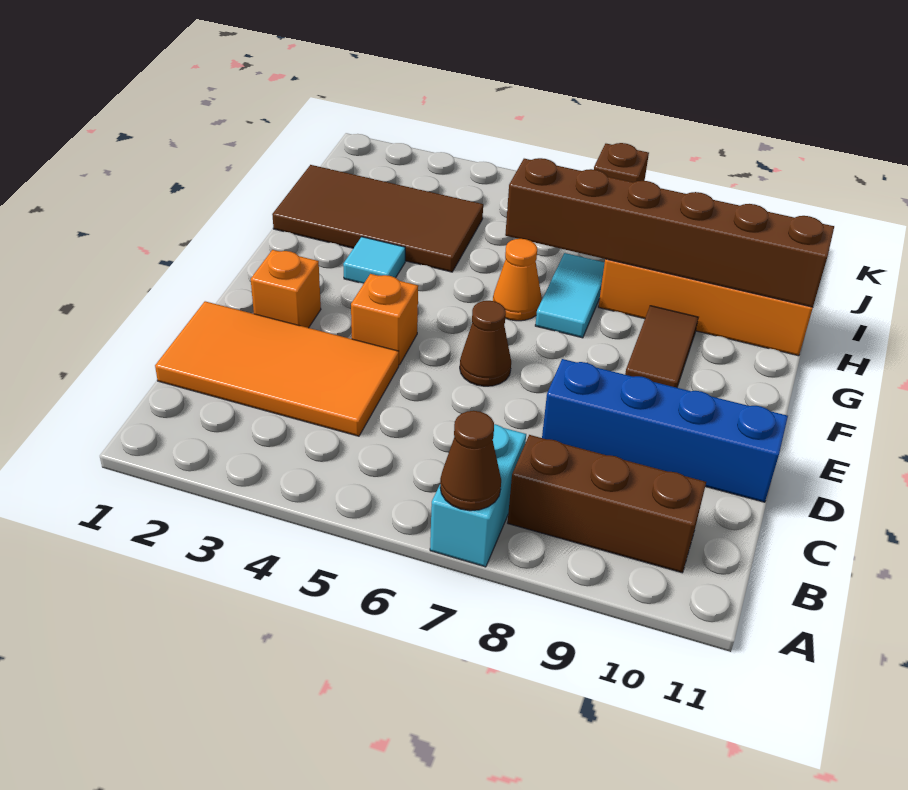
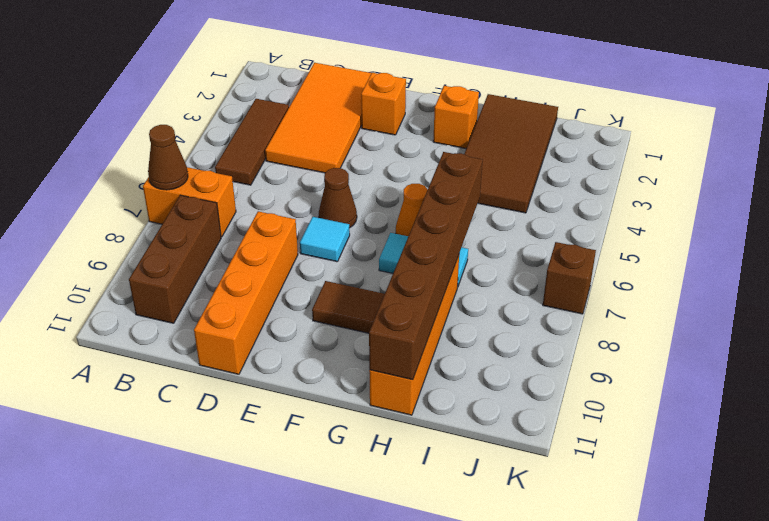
cyan 1x2 brick [430,424,526,567] -> orange 1x2 brick [143,167,236,237]
none -> brown 1x3 tile [215,99,289,185]
blue 1x4 brick [542,359,788,502] -> orange 1x4 brick [194,211,298,374]
orange 1x1 brick [351,274,418,365] -> orange 1x1 brick moved to [433,86,479,148]
cyan 1x1 tile [343,237,405,284] -> cyan 1x1 tile moved to [300,217,350,262]

